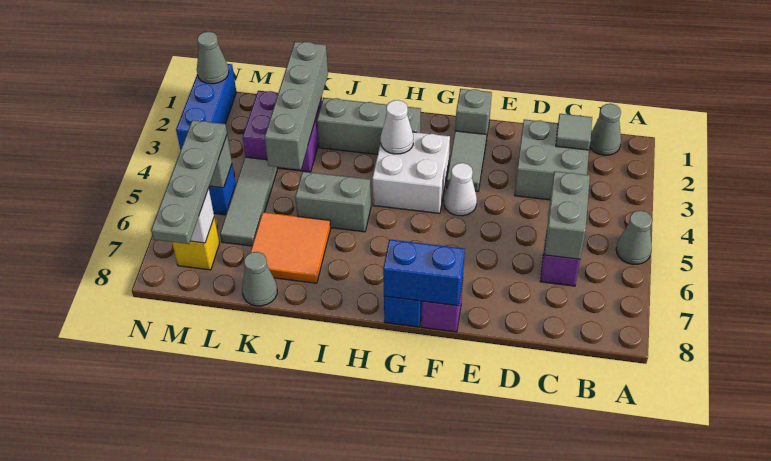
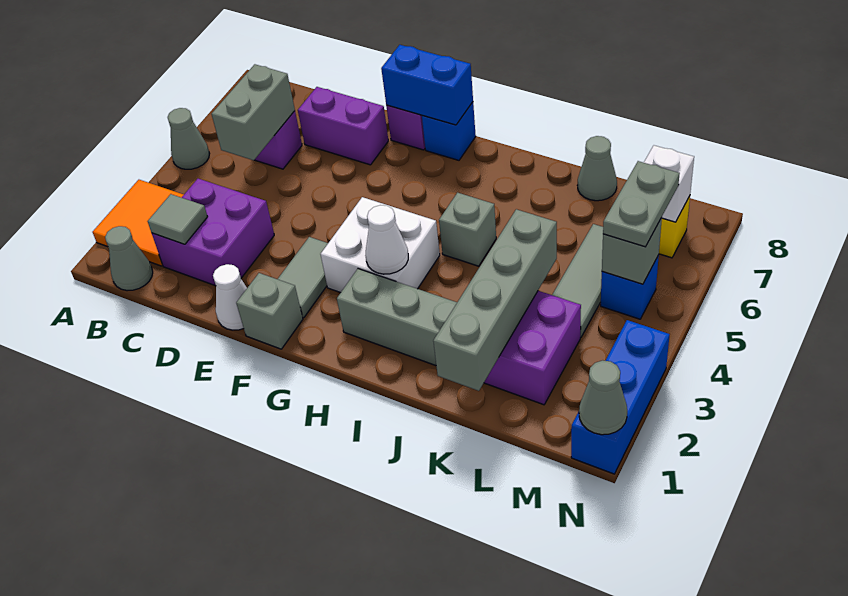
grey 2x2 brick [515,120,589,200] -> purple 2x2 brick [152,179,274,286]
none -> purple 1x2 brick [298,87,388,165]
white 1x1 cone [444,163,477,216] -> white 1x1 cone moved to [213,264,247,330]
grey 1x2 brick [295,172,371,232] -> grey 1x1 brick [439,193,496,266]
orange 2x2 tile [250,212,331,283] -> orange 2x2 tile moved to [93,180,184,266]
grey 1x4 plate [151,120,227,244] -> grey 1x2 plate [603,161,680,247]

